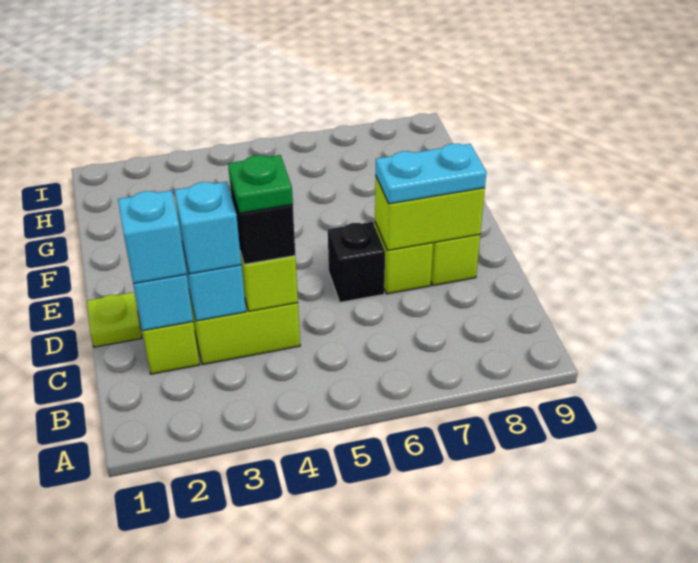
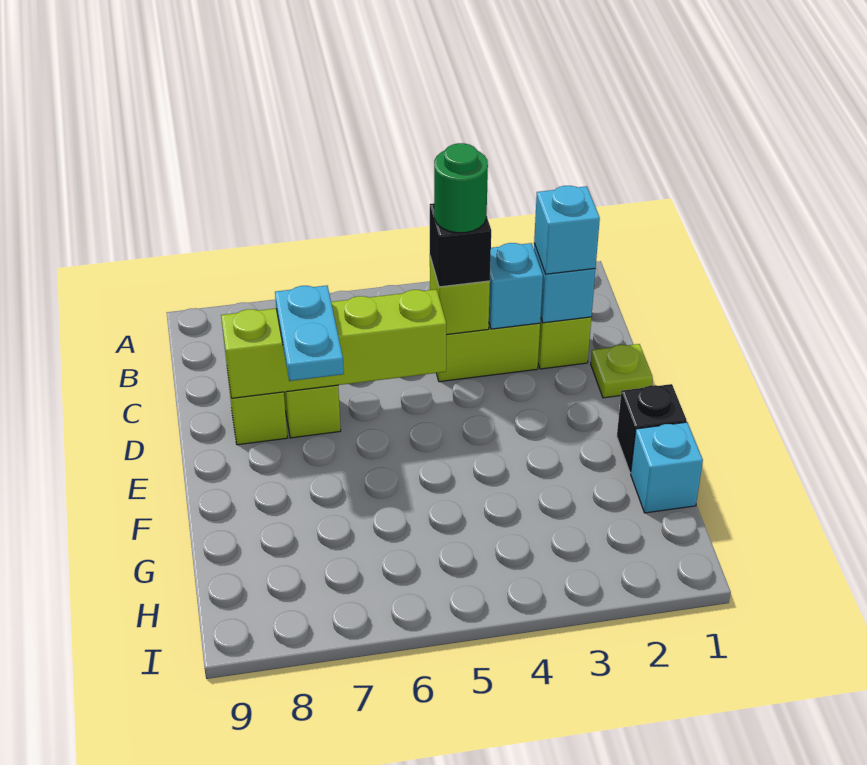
cyan 1x1 brick [174,182,241,274] -> cyan 1x1 brick moved to [631,422,703,513]
green 1x1 plate [228,155,293,213] -> green 1x1 round brick [434,143,488,233]
black 1x1 brick [328,222,385,302] -> black 1x1 brick moved to [617,384,687,473]
lime 1x2 brick [375,177,485,250] -> lime 1x4 brick [221,289,446,398]
cyan 1x2 plate [376,144,486,204] -> cyan 1x2 plate turned to [275,286,344,381]

